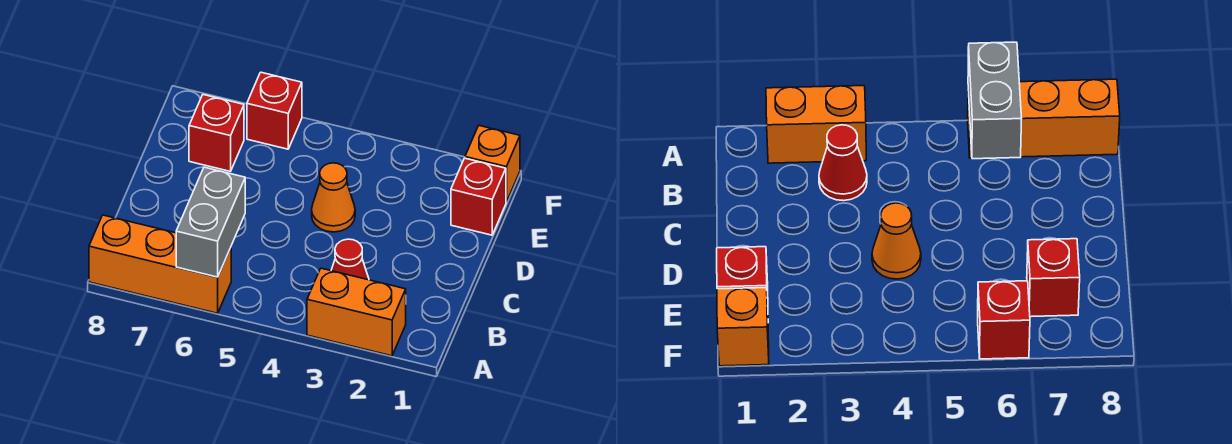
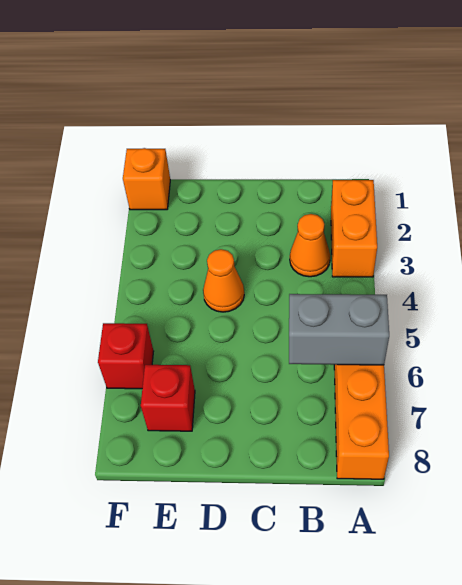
red 1x1 cone [331,239,369,280] -> orange 1x1 cone [290,214,330,277]
red 1x1 brick [451,158,506,235] -> none

